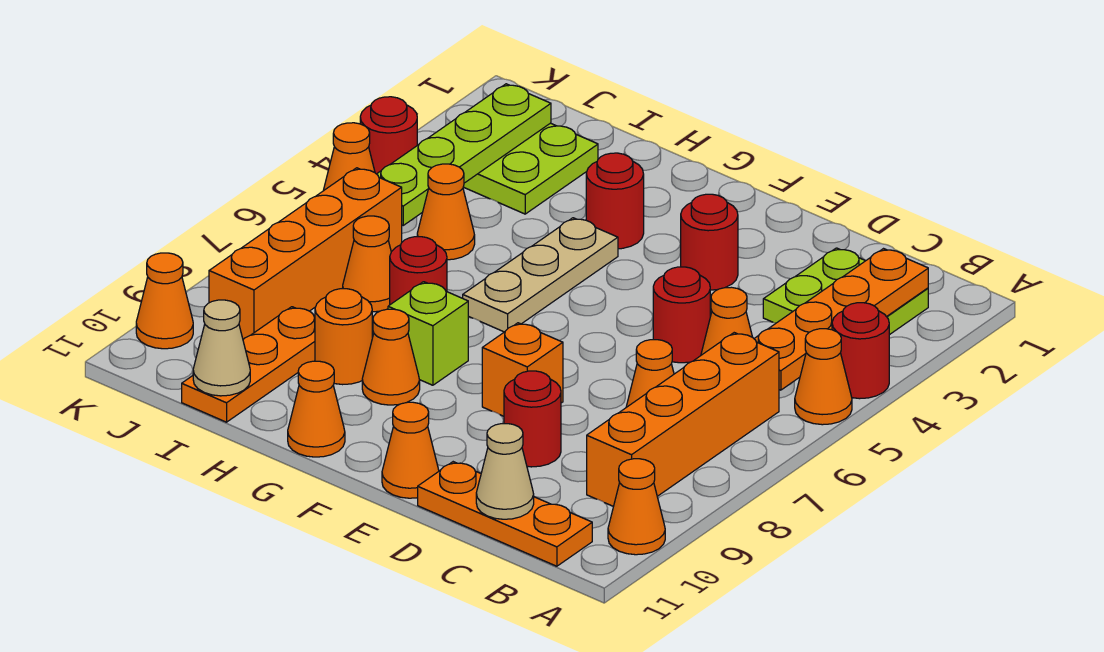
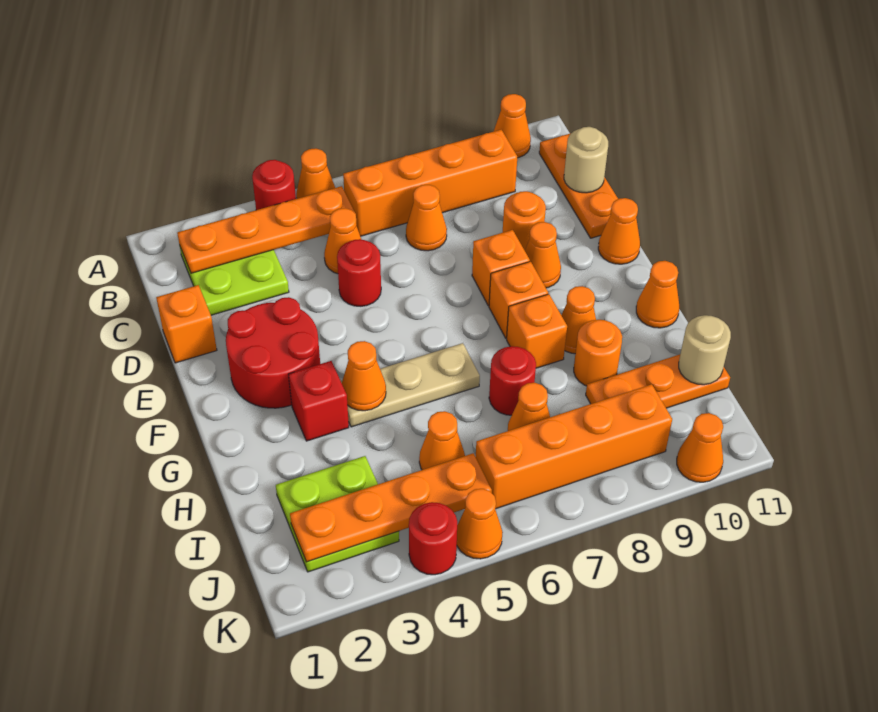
tan 1x1 cone [476,424,534,519] -> tan 1x1 round brick [564,127,608,193]
none -> orange 1x1 brick [156,285,217,363]
red 1x1 round brick [504,371,561,467] -> orange 1x1 round brick [502,191,546,250]
red 1x1 round brick [681,194,738,290] -> red 2x2 round brick [226,297,320,408]
none -> orange 1x1 cone [525,222,561,288]
none -> orange 1x1 brick [489,261,548,338]
red 1x1 round brick [586,153,644,249] -> red 1x1 brick [288,361,349,441]
none -> orange 1x1 cone [342,341,386,411]
lime 1x1 brick [388,282,468,385] -> orange 1x1 brick [507,294,567,368]
tan 1x1 cone [193,300,250,396] -> tan 1x1 round brick [679,315,731,385]
lime 1x4 plate [377,84,551,225] -> orange 1x4 plate [290,453,492,562]

